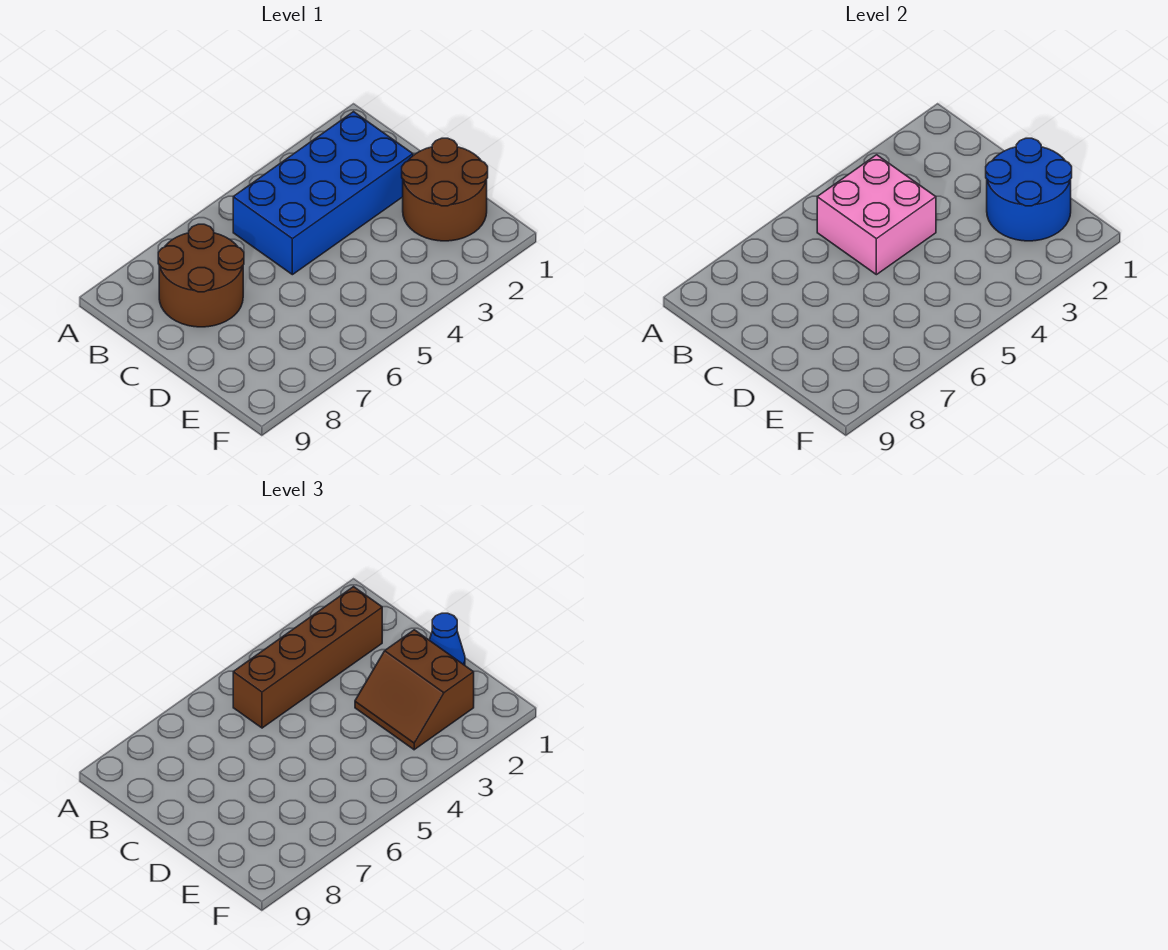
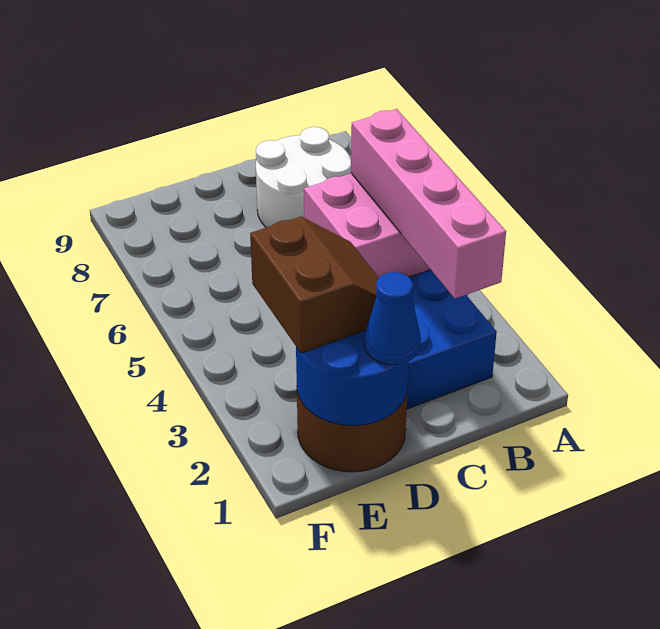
brown 1x4 brick [233,587,382,728] -> pink 1x4 brick [351,109,506,299]
brown 2x2 round brick [158,224,244,327] -> white 2x2 round brick [256,127,351,228]
brown 2x2 slope [355,630,474,750] -> brown 2x2 slope turned to [250,217,379,353]

